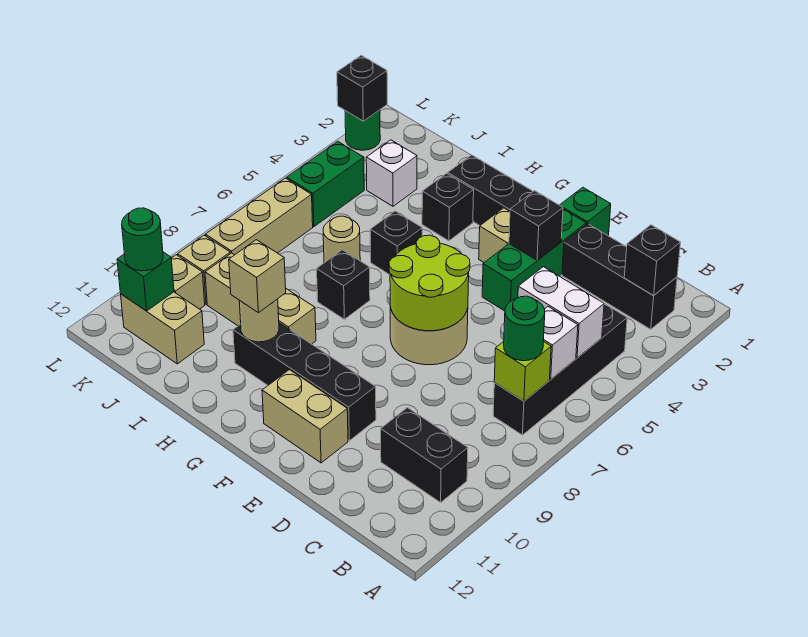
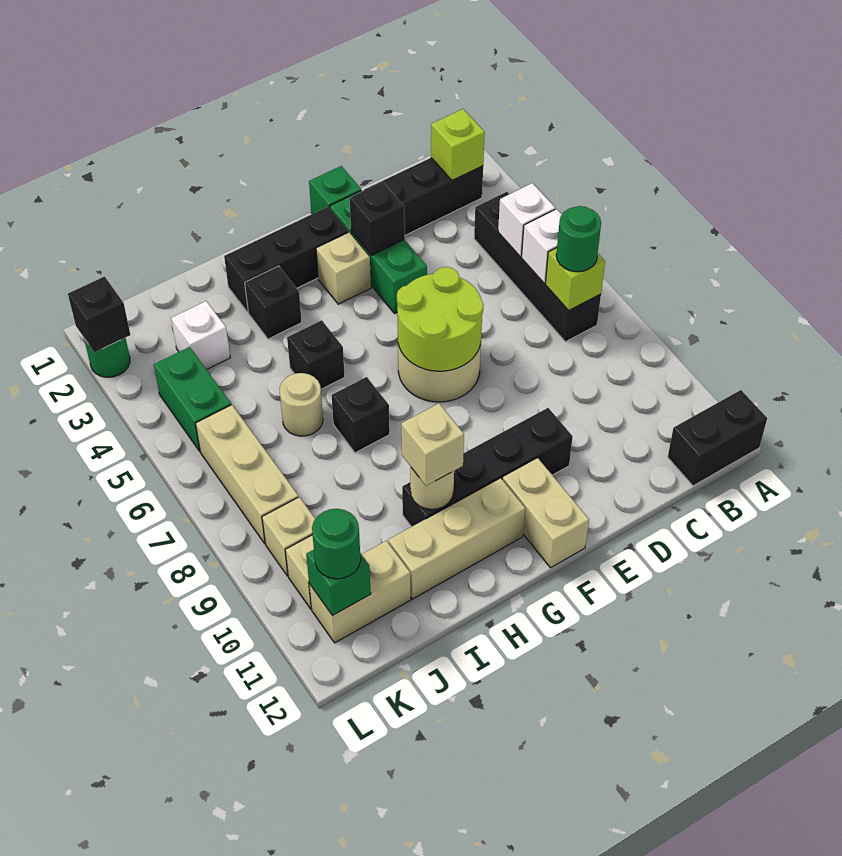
black 1x1 brick [624,225,681,296] -> lime 1x1 brick [431,109,485,180]
white 1x2 brick [518,267,604,358] -> white 1x1 brick [498,183,555,257]
black 1x2 brick [381,408,468,502] -> black 1x2 brick moved to [668,390,767,486]
tan 1x2 brick [262,370,348,463] -> tan 1x2 brick turned to [502,458,589,568]
tan 1x3 brick [205,253,316,344] -> tan 1x3 brick moved to [388,478,525,599]

